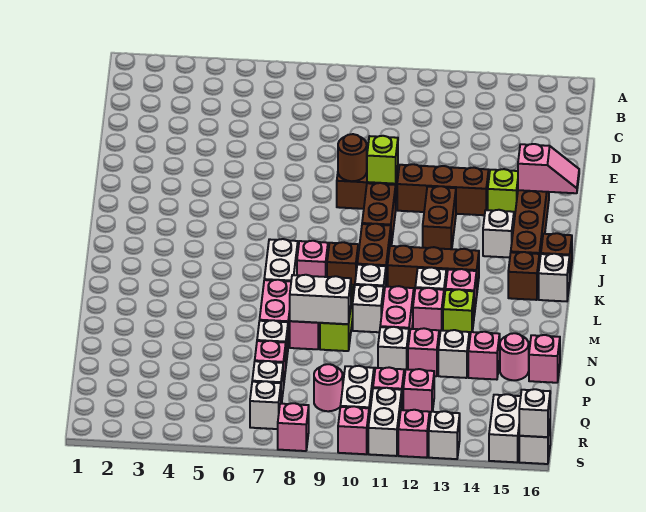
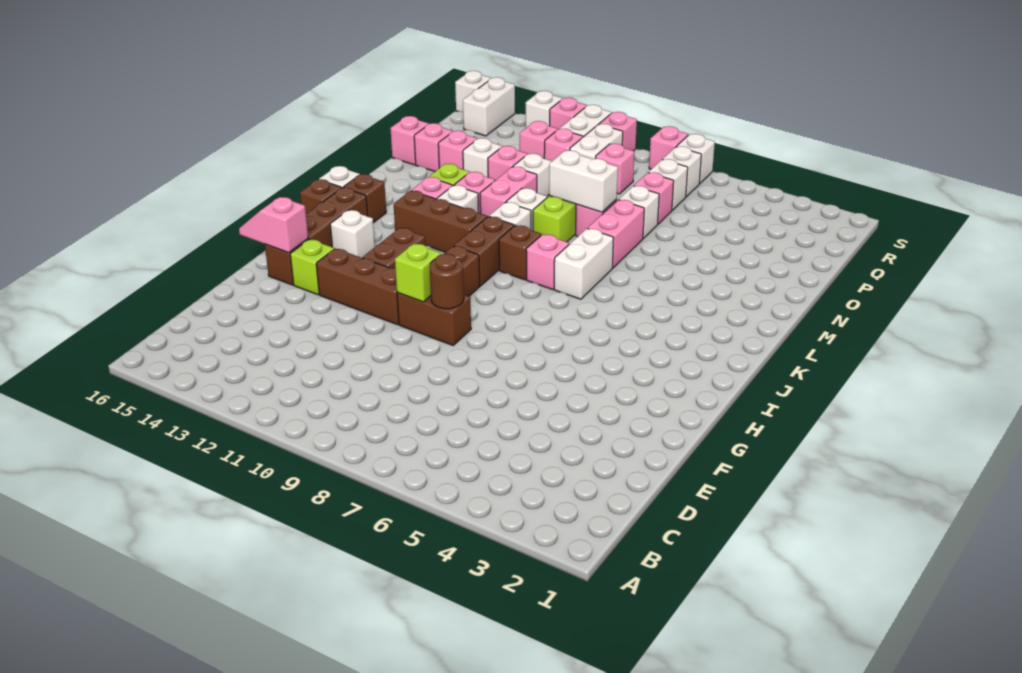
pink 1x1 round brick [500,333,529,380] -> pink 1x1 brick [414,123,453,171]
pink 1x1 round brick [314,364,343,411] -> pink 1x1 brick [596,144,634,194]
white 1x1 brick [519,389,550,437] -> white 1x1 brick moved to [677,134,715,184]

